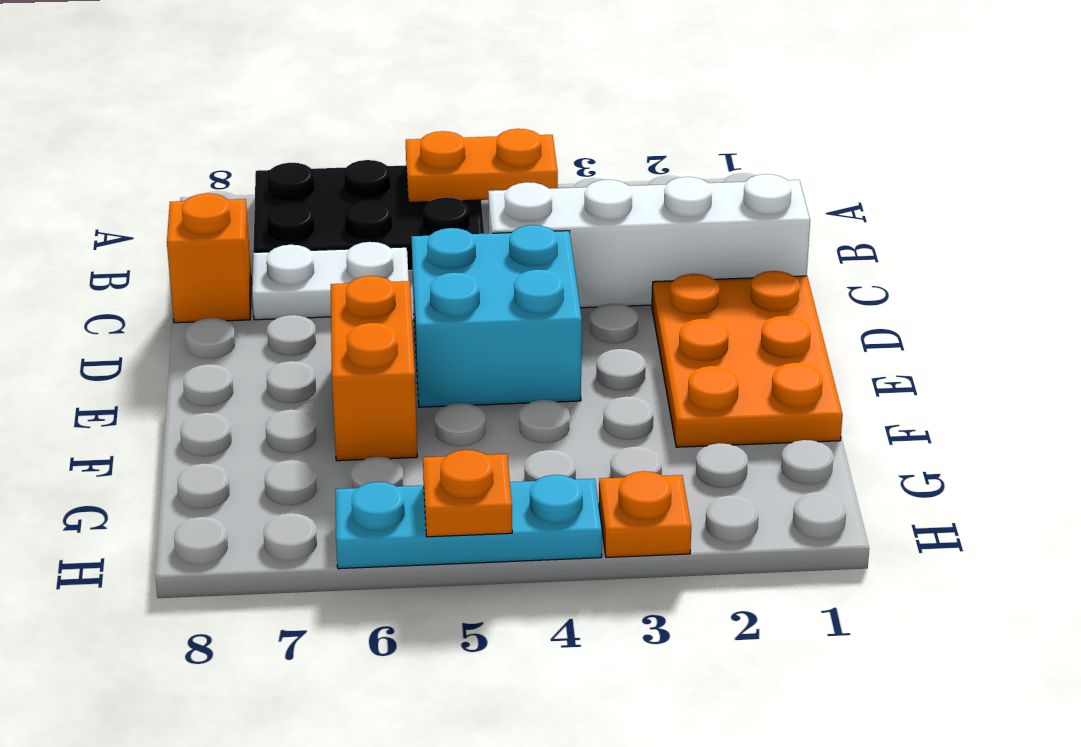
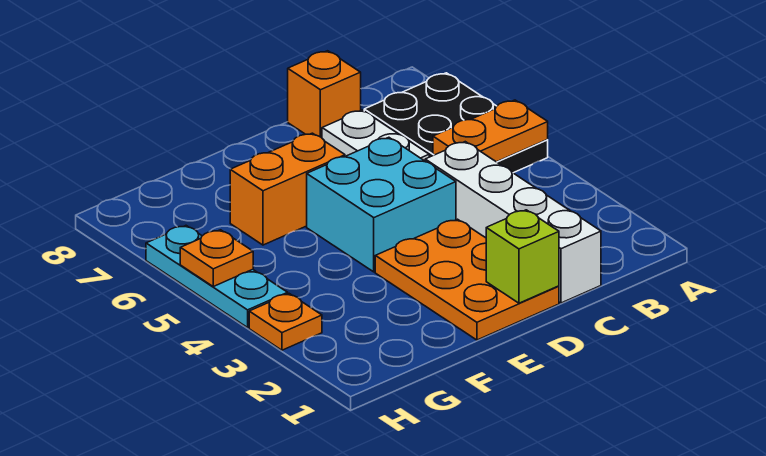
orange 1x2 plate [406,129,558,203] -> orange 1x2 plate turned to [433,100,548,162]
orange 2x3 plate [652,271,843,447] -> orange 2x3 plate turned to [375,219,559,340]
none -> lime 1x1 brick [486,210,559,303]

